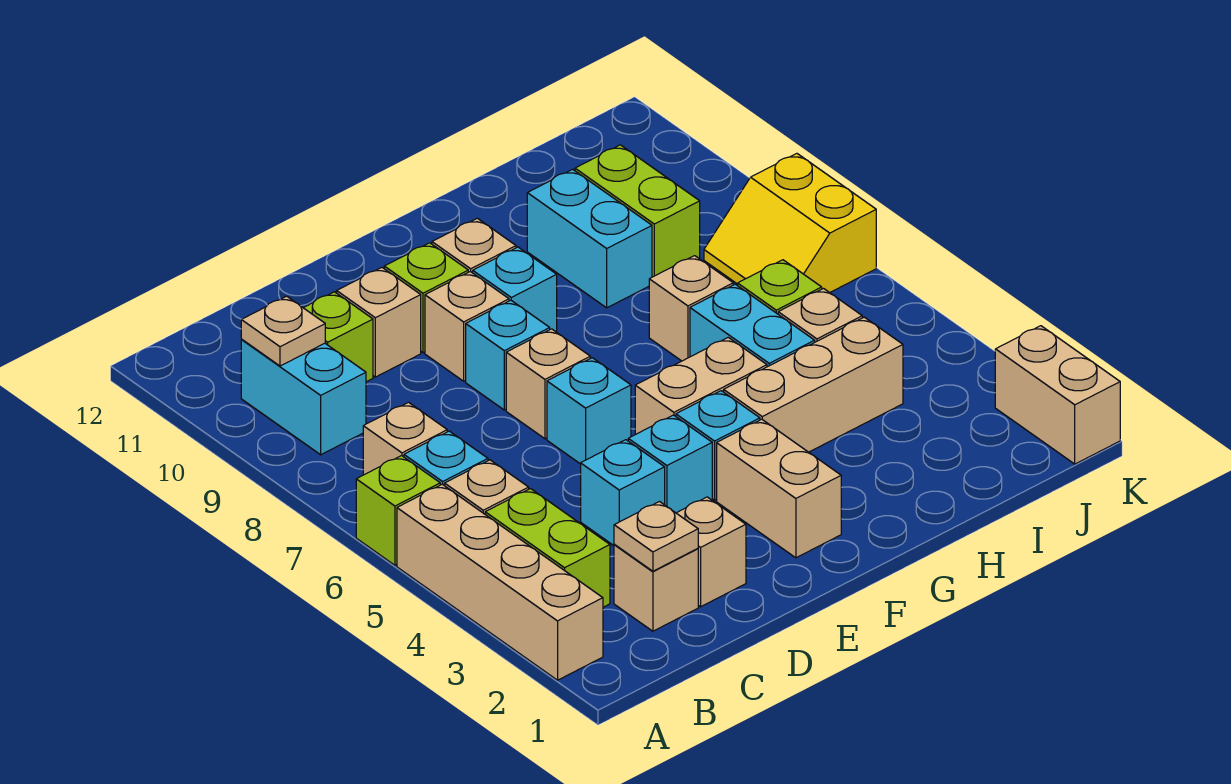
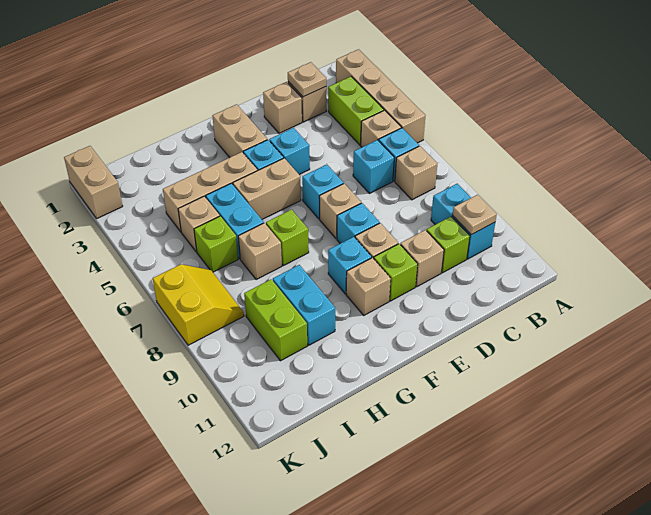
lime 1x1 brick [356,456,440,565] -> lime 1x1 brick moved to [266,210,309,266]
cyan 1x1 brick [581,440,665,546] -> cyan 1x1 brick moved to [353,140,394,194]

